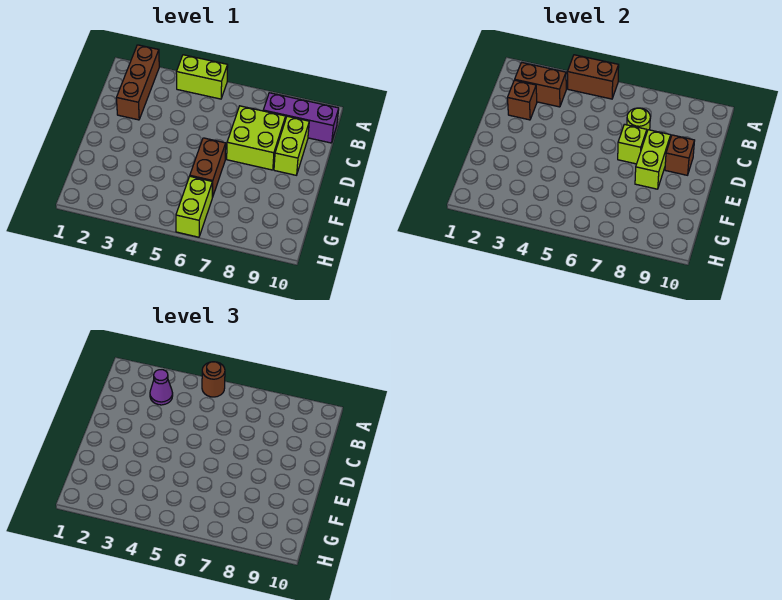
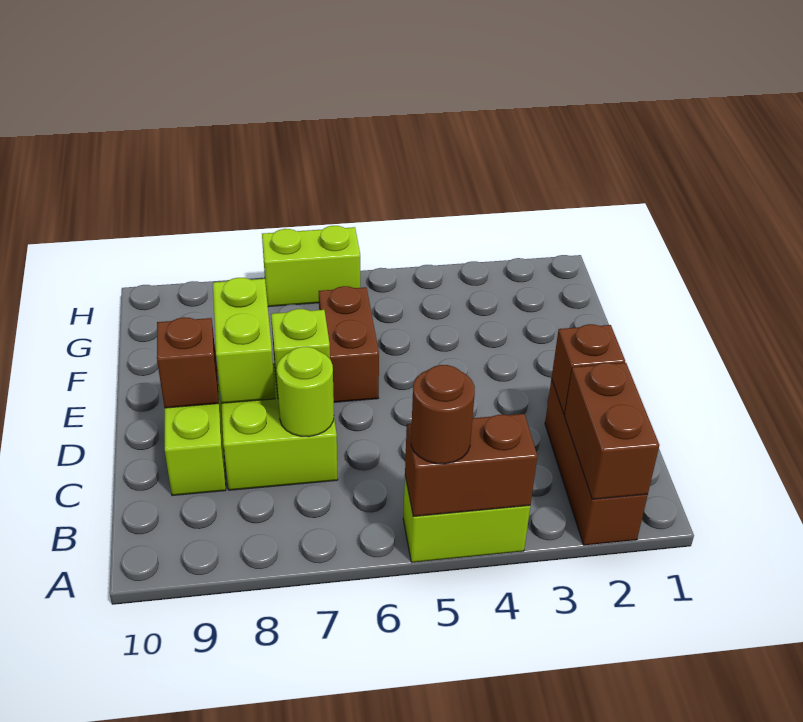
brown 1x2 brick [515,62,566,107] -> brown 1x2 brick turned to [564,363,659,499]
purple 1x1 cone [150,370,173,405] -> none
purple 1x3 brick [263,93,339,143] -> none
lime 1x2 brick [176,176,212,237] -> lime 1x2 brick turned to [262,226,360,307]

